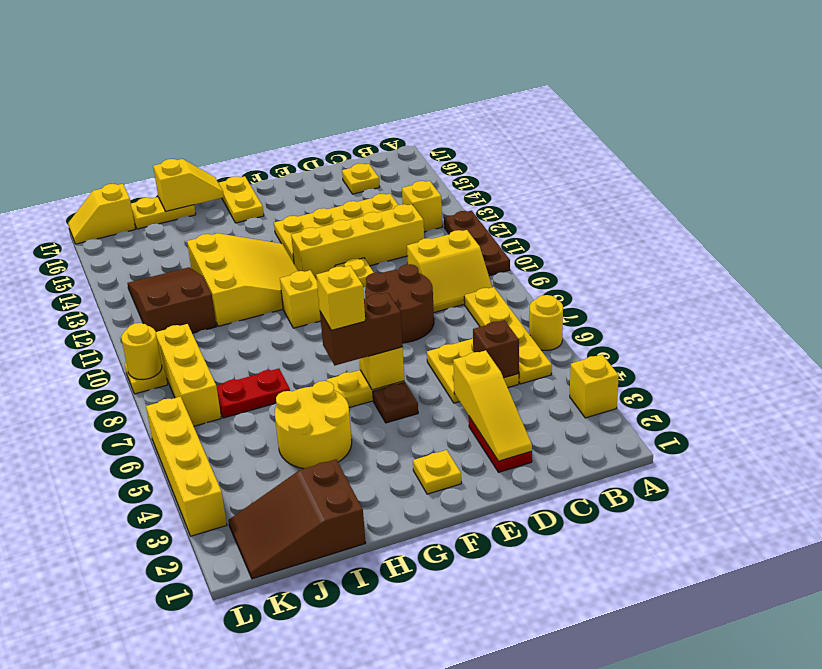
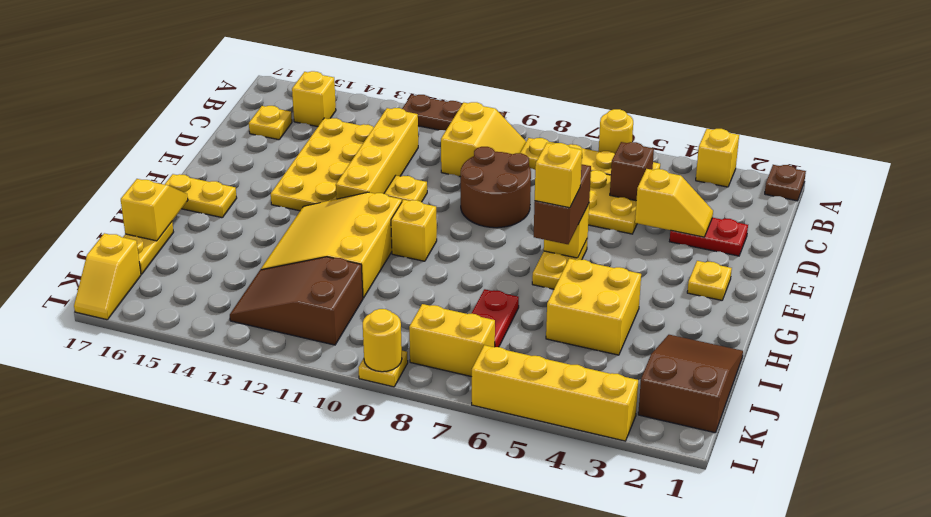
yellow 1x1 brick [402,181,442,232] -> yellow 1x1 brick moved to [292,71,336,127]
yellow 1x3 slope [453,350,532,461] -> yellow 1x2 slope [635,169,713,237]
brown 1x1 plate [373,382,418,423] -> brown 1x1 plate moved to [765,165,806,201]
yellow 3x3 slope [187,233,298,326] -> yellow 3x3 slope turned to [261,192,402,298]
yellow 2x2 round brick [275,381,352,469] -> yellow 2x2 brick [546,259,641,355]
brown 2x3 slope [228,459,366,579] -> brown 2x3 slope turned to [638,335,743,433]
yellow 1x3 brick [156,324,221,426] -> yellow 1x2 brick [409,304,495,377]

